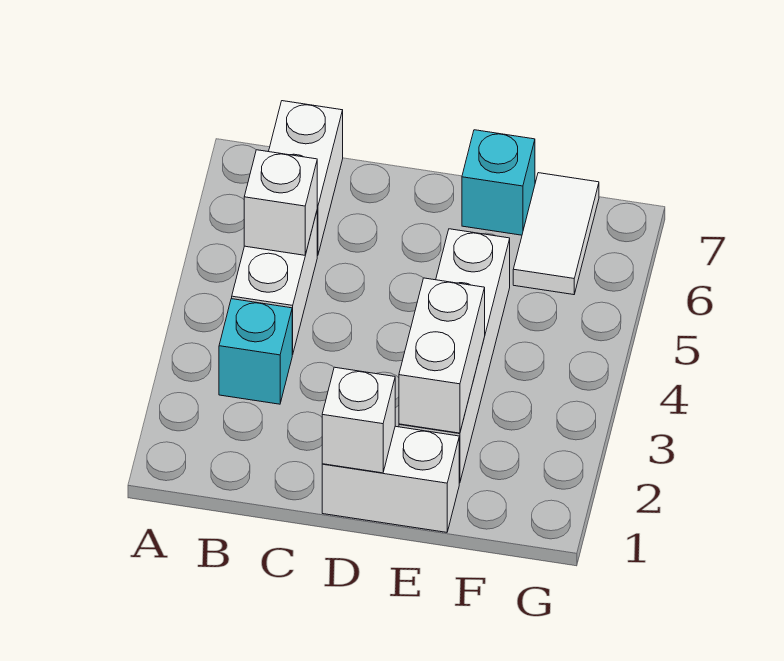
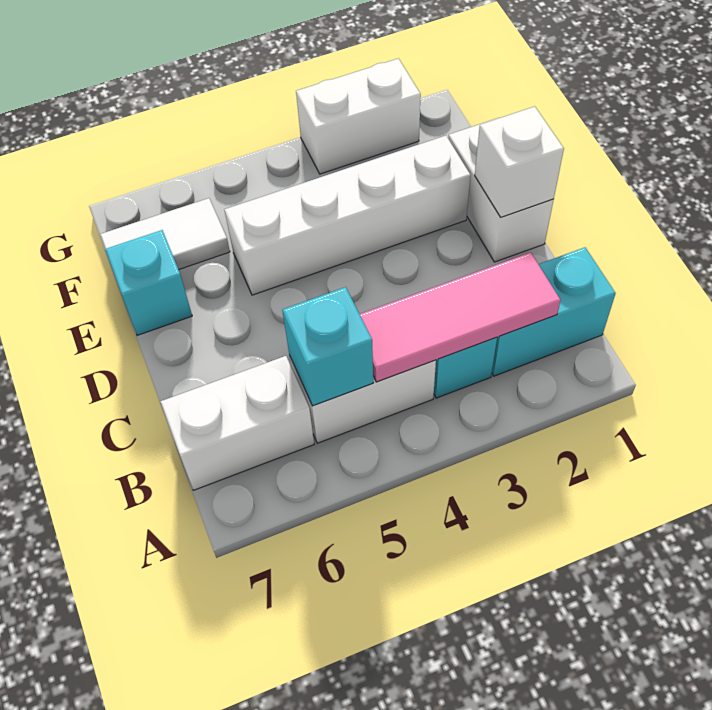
none -> cyan 1x2 brick [492,247,616,376]
none -> pink 1x3 tile [360,253,561,382]
white 1x1 brick [244,150,317,255] -> cyan 1x1 brick [282,287,373,406]
white 1x2 brick [399,278,485,433] -> white 1x2 brick moved to [296,58,421,174]

